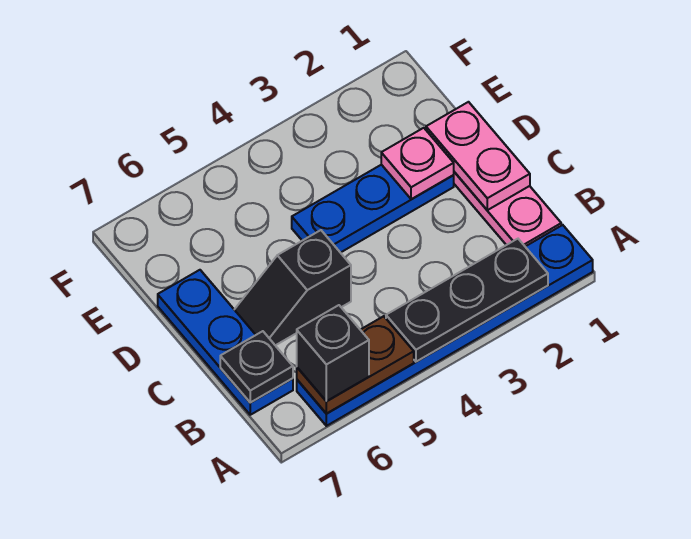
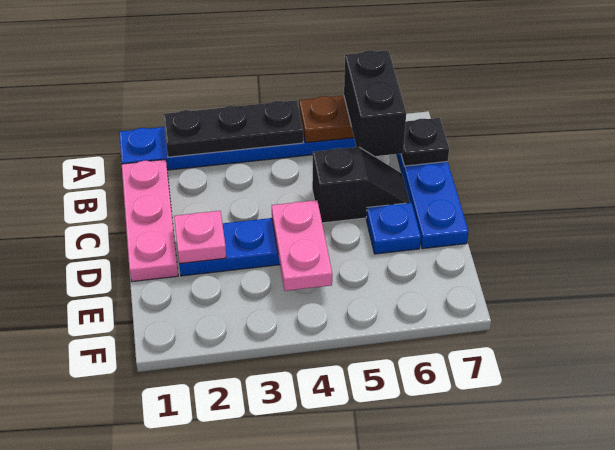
black 1x1 brick [297,305,369,401] -> black 1x2 brick [344,50,406,156]
pink 1x2 plate [426,102,530,210] -> pink 1x2 plate moved to [272,200,332,291]
none -> blue 1x1 plate [366,203,421,254]

